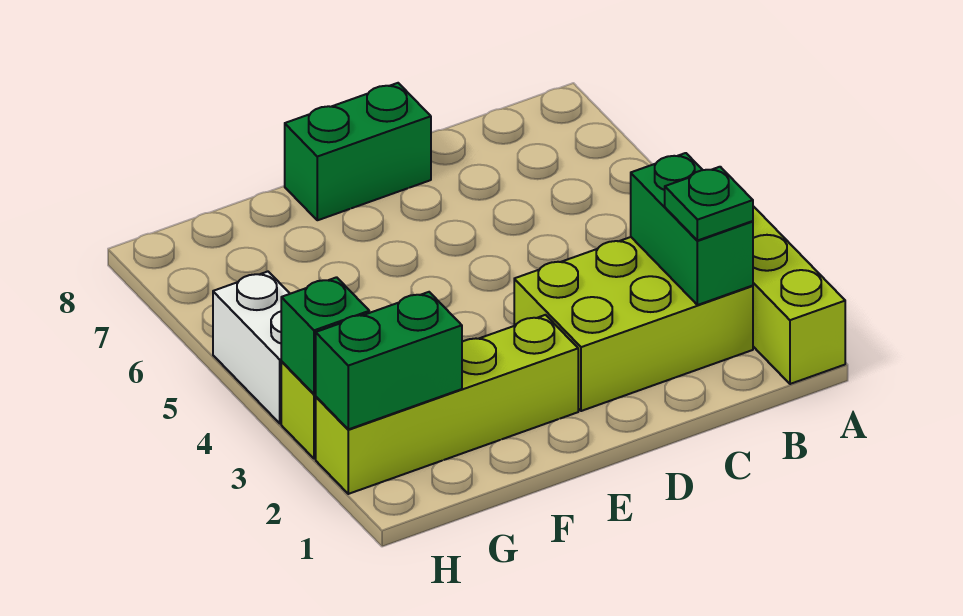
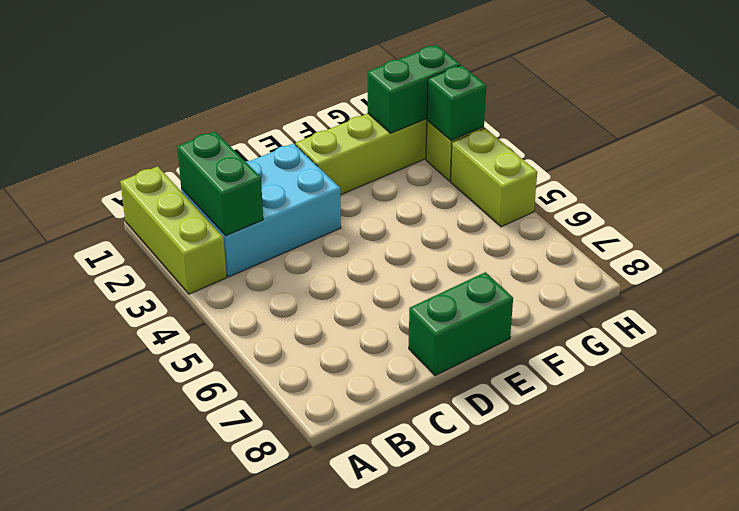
lime 2x3 brick [514,237,753,411] -> cyan 2x3 brick [181,143,341,277]
green 1x1 plate [665,167,753,241] -> none
white 1x2 brick [213,272,290,423] -> lime 1x2 brick [451,128,537,227]

